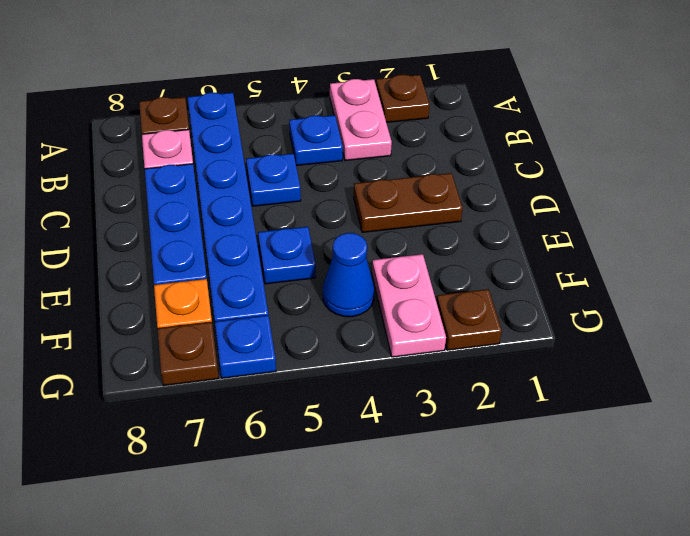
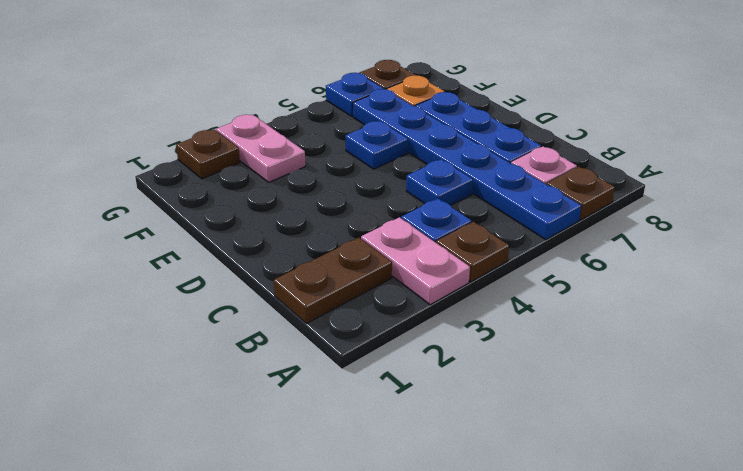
brown 1x1 plate [376,75,430,122] -> brown 1x1 plate moved to [436,222,509,282]
brown 1x2 plate [354,173,463,232] -> brown 1x2 plate moved to [274,238,392,324]
blue 1x1 cone [323,233,374,317] -> none

